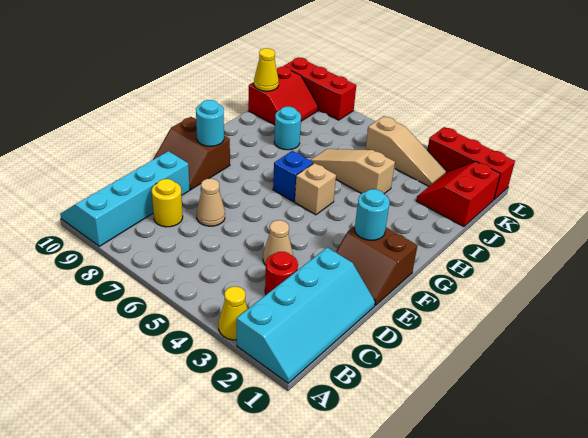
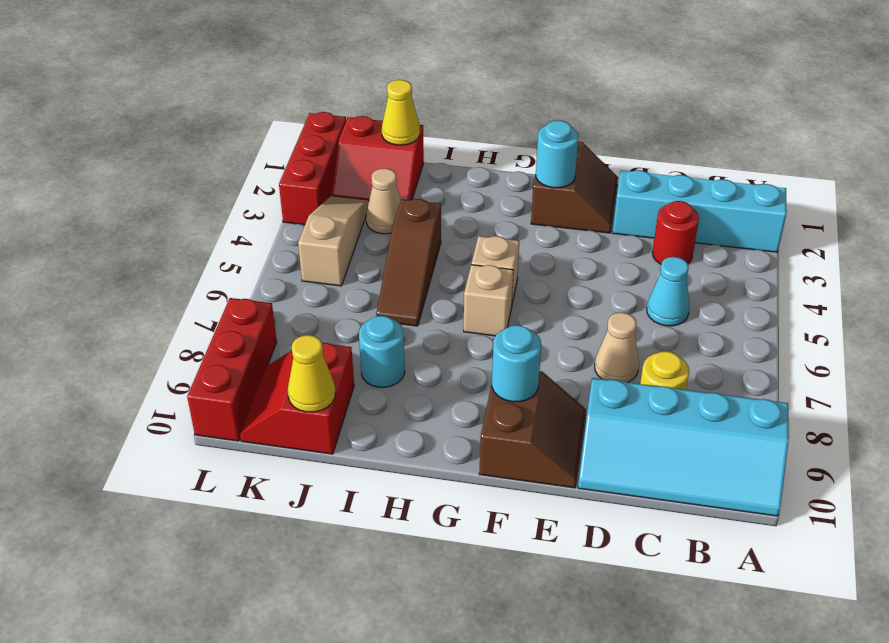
yellow 1x1 cone [219,287,248,340] -> yellow 1x1 cone moved to [382,80,420,145]
none -> cyan 1x1 cone [647,257,690,326]
tan 1x1 cone [263,220,293,265] -> tan 1x1 cone moved to [366,168,401,234]
blue 1x1 brick [273,151,313,202] -> tan 1x1 brick [464,265,513,336]
tan 1x3 slope [310,149,395,194] -> brown 1x3 slope [376,199,441,326]
red 2x2 slope [248,67,319,125] -> red 2x2 slope turned to [240,343,354,454]

